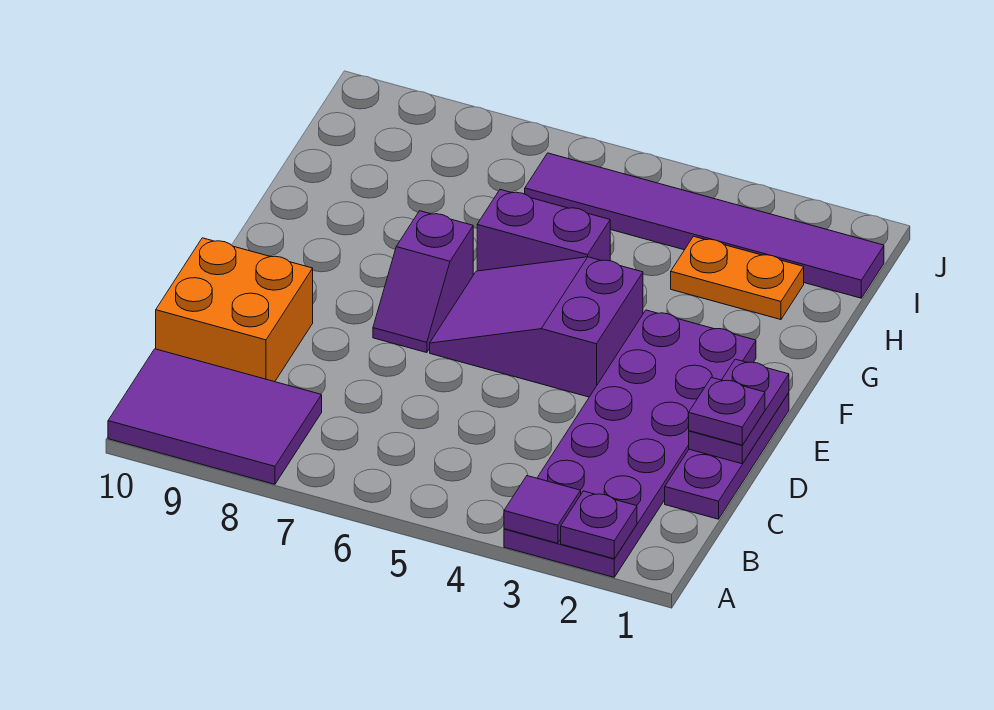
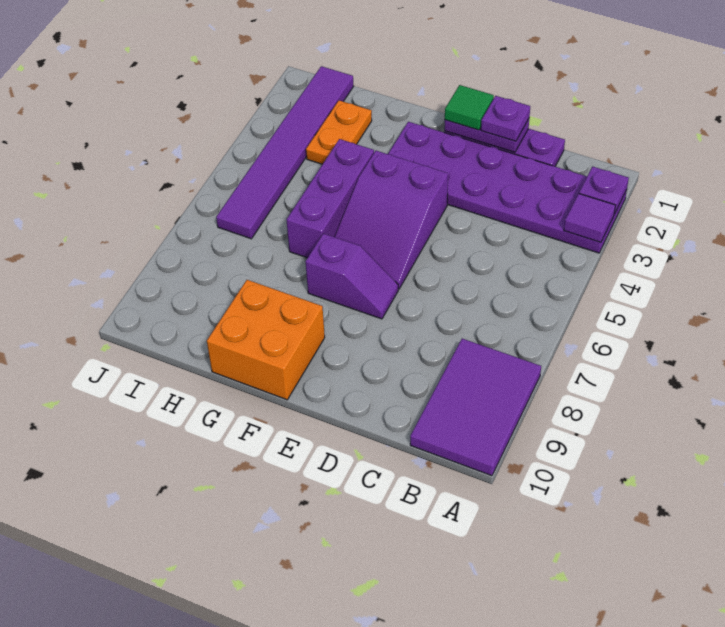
orange 2x2 brick [156,238,313,382] -> orange 2x2 brick moved to [207,280,325,400]
none -> green 1x1 tile [445,85,494,130]
purple 1x2 brick [477,190,610,271] -> purple 1x3 brick [286,139,374,258]

